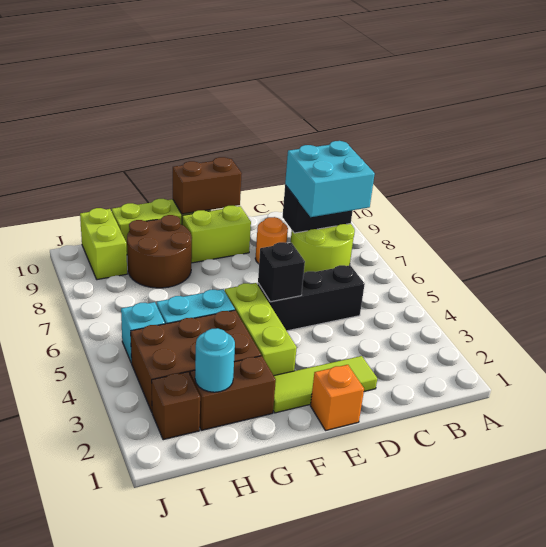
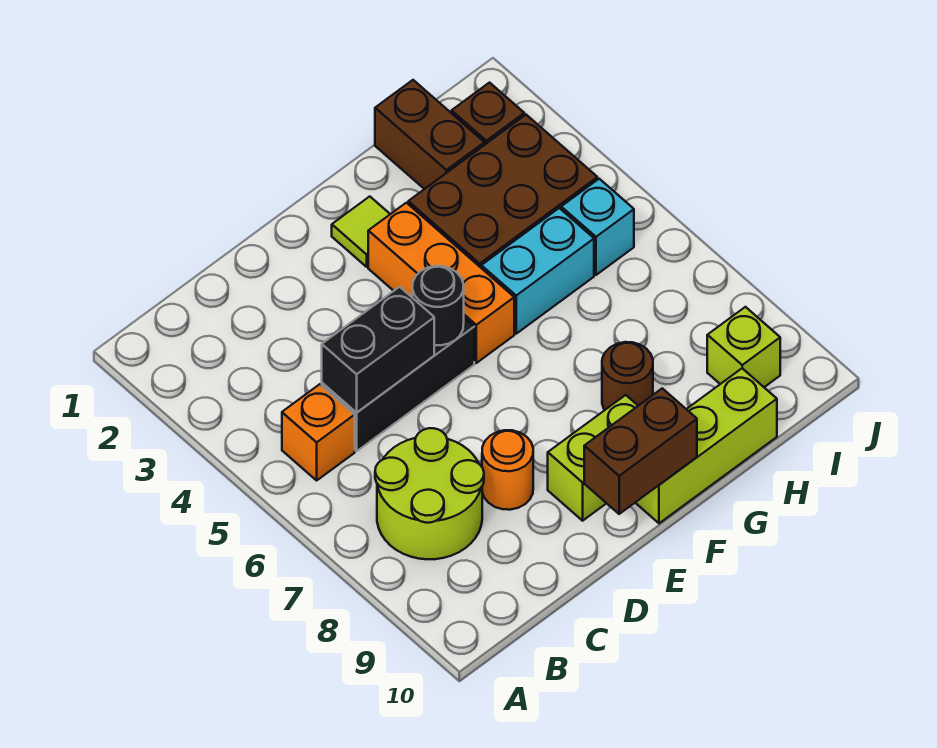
cyan 2x2 brick [285,141,375,217] -> none
black 1x2 brick [283,185,353,233] -> black 1x2 brick moved to [322,287,434,413]
lime 1x3 tile [273,356,377,413] -> lime 1x1 tile [332,196,390,267]
orange 1x1 brick [310,365,364,431] -> orange 1x1 brick moved to [282,384,355,480]
black 1x1 brick [258,242,305,302] -> black 1x1 round brick [412,266,464,345]
lime 1x3 brick [225,283,297,376] -> orange 1x3 brick [368,203,514,363]
brown 1x2 brick [190,356,276,430] -> brown 1x2 brick turned to [375,80,484,189]
brown 2x2 round brick [127,215,192,288] -> brown 1x1 round brick [602,342,653,410]
cyan 1x1 round brick [195,328,235,392] -> none
lime 1x2 brick [80,208,127,280] -> lime 1x1 brick [707,307,780,387]

